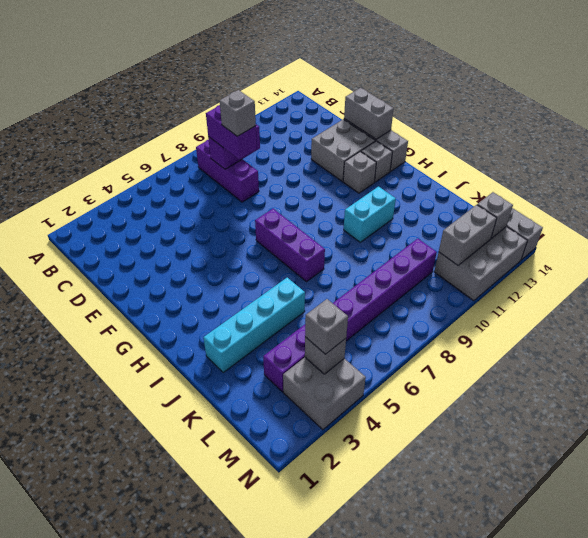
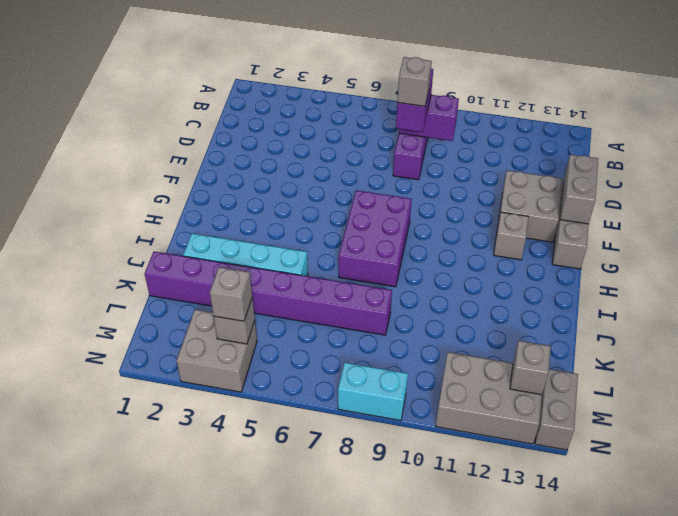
purple 1x3 brick [255,209,325,282] -> purple 2x3 brick [339,190,412,287]
grey 1x1 brick [361,141,392,182] -> none
cyan 1x2 brick [344,187,396,242] -> cyan 1x2 brick moved to [338,363,408,421]
purple 1x8 brick [263,239,437,392] -> purple 1x8 brick moved to [145,251,392,335]
grey 1x2 brick [439,205,497,265] -> none

